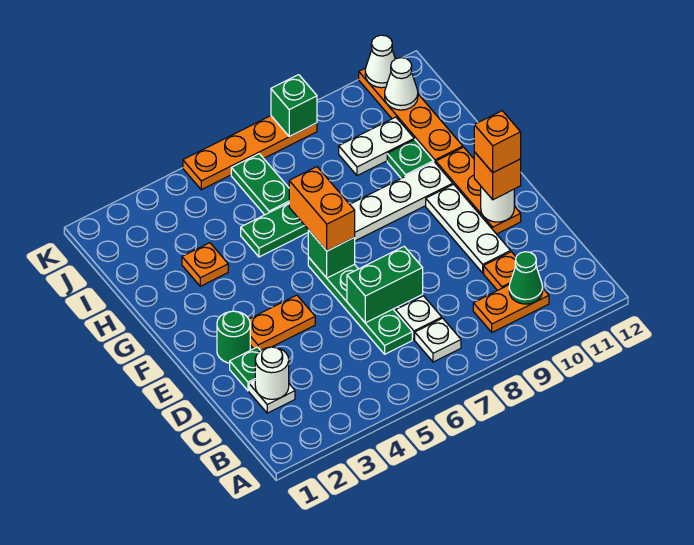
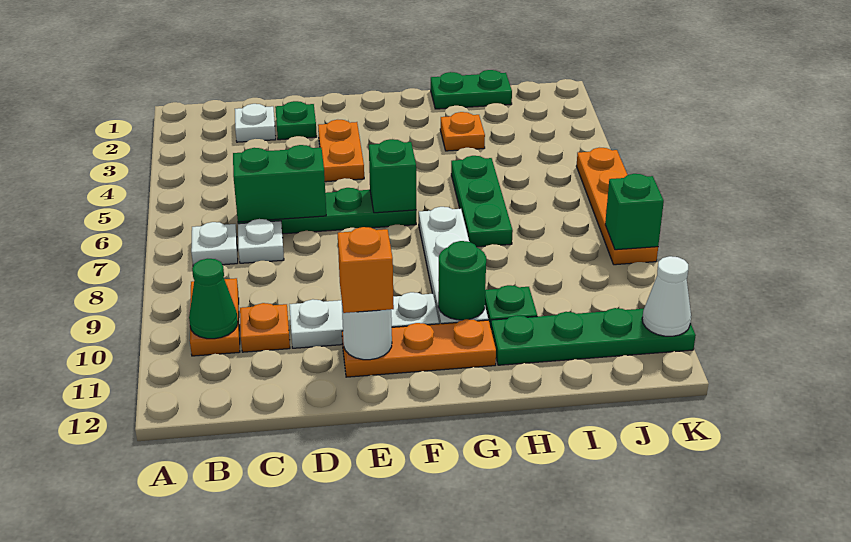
white 1x1 round brick [255,347,289,399] -> none
green 1x2 brick [347,247,423,323] -> green 1x2 brick turned to [233,145,326,222]
green 1x1 round brick [217,311,250,363] -> green 1x1 round brick moved to [438,241,486,320]
orange 1x1 brick [474,111,521,173] -> none
orange 1x2 brick [289,167,355,251] -> none
orange 1x4 plate [359,68,463,163] -> green 1x4 plate [491,308,696,365]
green 1x2 plate [231,154,289,215] -> green 1x2 plate moved to [431,70,512,109]
white 1x2 plate [339,117,414,176] -> none
white 1x1 cone [385,58,418,110] -> none

